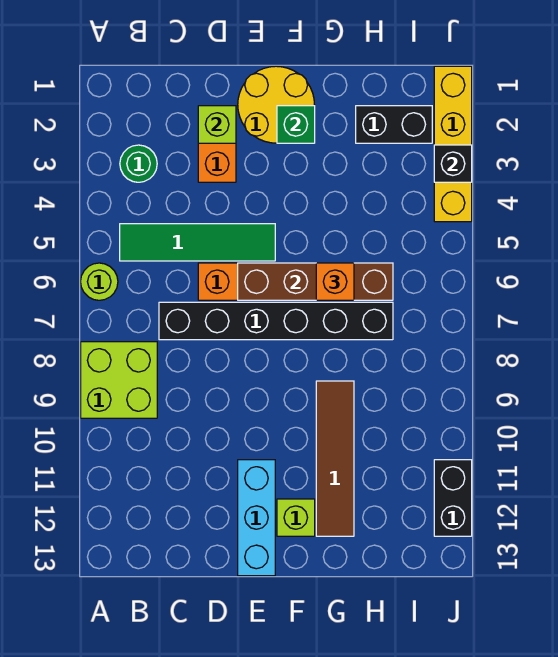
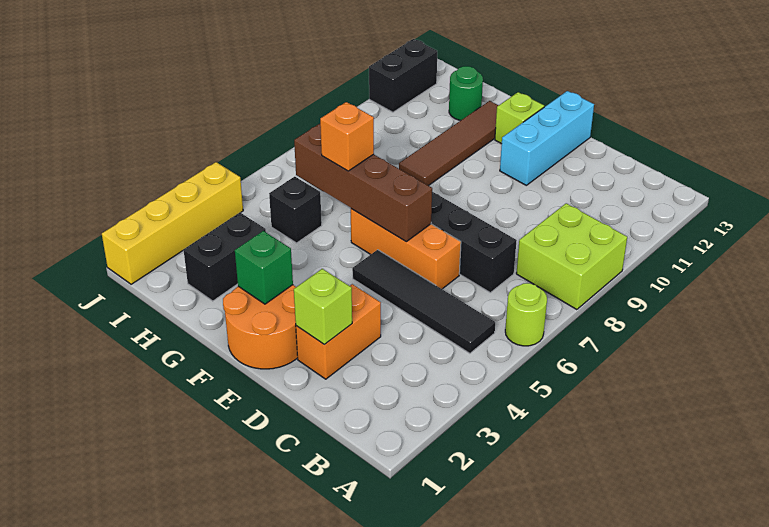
green 1x1 round brick [120,145,157,182] -> green 1x1 round brick moved to [449,66,483,121]
green 1x4 tile [120,224,275,261] -> black 1x4 tile [352,250,495,353]
yellow 2x2 round brick [238,66,314,143] -> orange 2x2 round brick [223,285,298,369]
black 1x2 brick [356,106,432,143] -> black 1x2 brick turned to [184,213,266,301]
black 1x1 brick [434,145,472,182] -> black 1x1 brick moved to [269,177,322,243]

